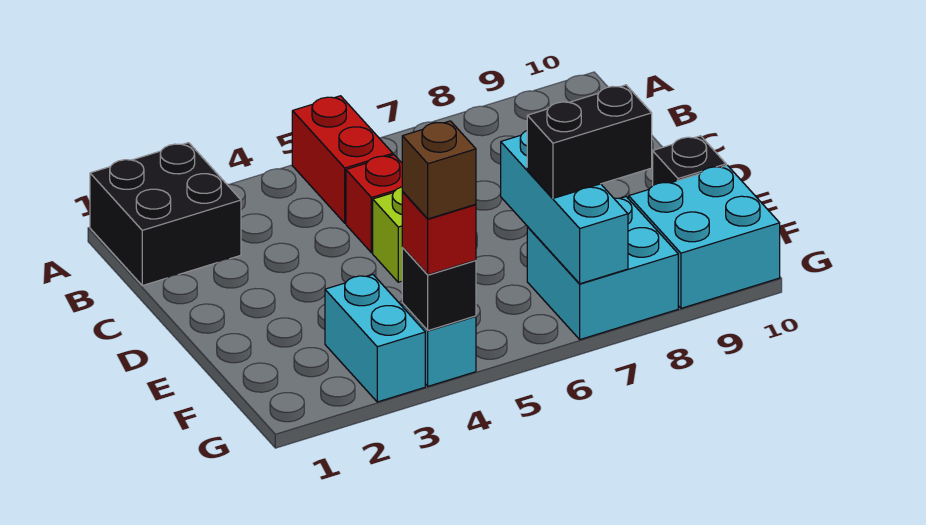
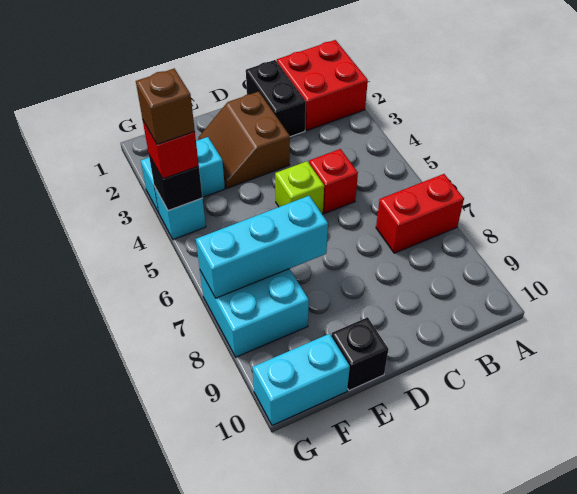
black 2x2 brick [90,143,241,286] -> red 2x2 brick [277,40,368,131]
red 1x2 brick [292,96,393,223] -> red 1x2 brick moved to [376,174,464,253]
none -> brown 2x2 slope [198,92,290,188]
black 1x2 brick [527,85,652,198] -> black 1x2 brick moved to [246,60,306,137]
cyan 2x2 brick [629,165,780,308] -> cyan 1x2 brick [253,334,350,425]

